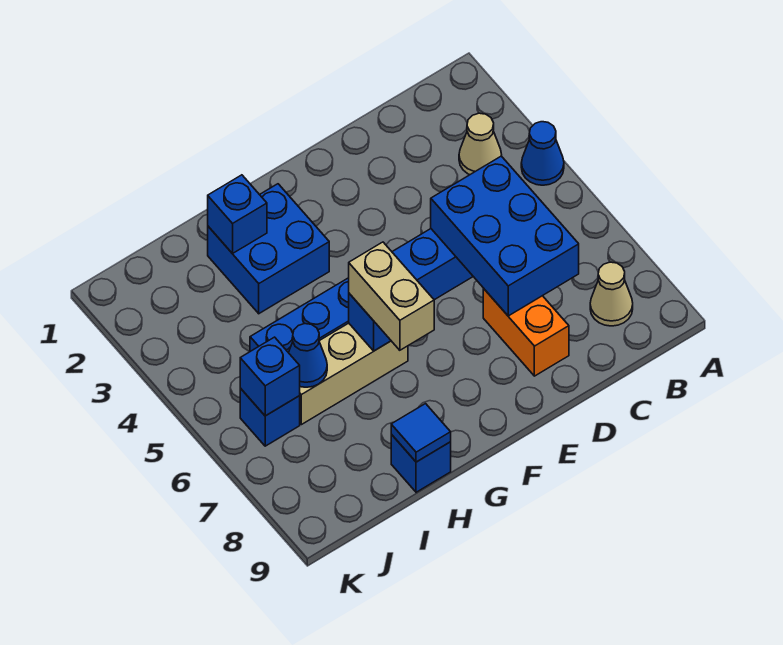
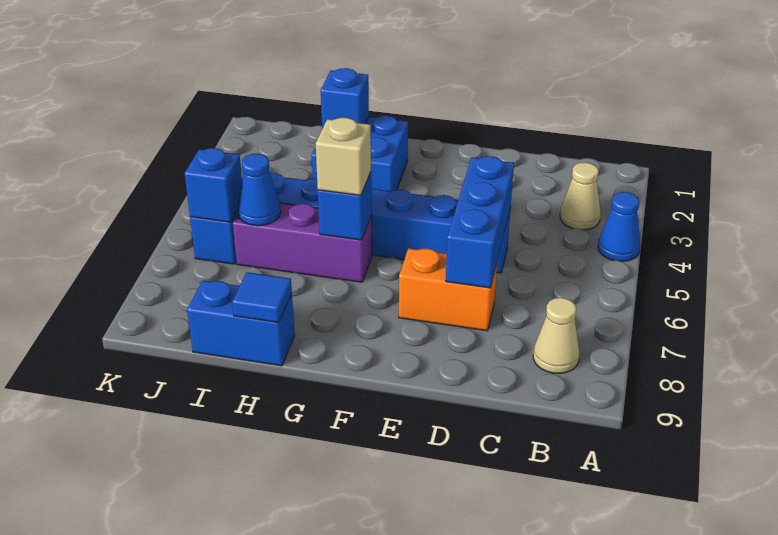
blue 2x3 brick [431,156,579,316] -> blue 1x3 brick [446,156,514,288]
orange 1x2 brick [483,288,569,376] -> orange 1x2 brick turned to [399,248,497,331]
tan 1x3 brick [300,323,408,425] -> purple 1x3 brick [233,203,372,282]
tan 1x2 brick [349,242,434,350] -> tan 1x1 brick [316,118,371,196]
blue 1x1 brick [391,435,451,492] -> blue 1x2 brick [187,281,295,366]

